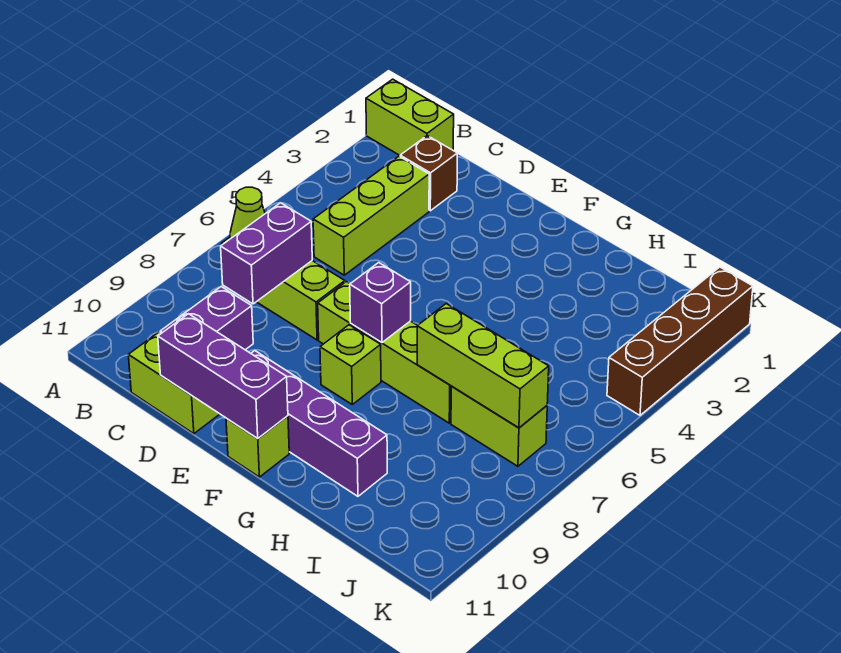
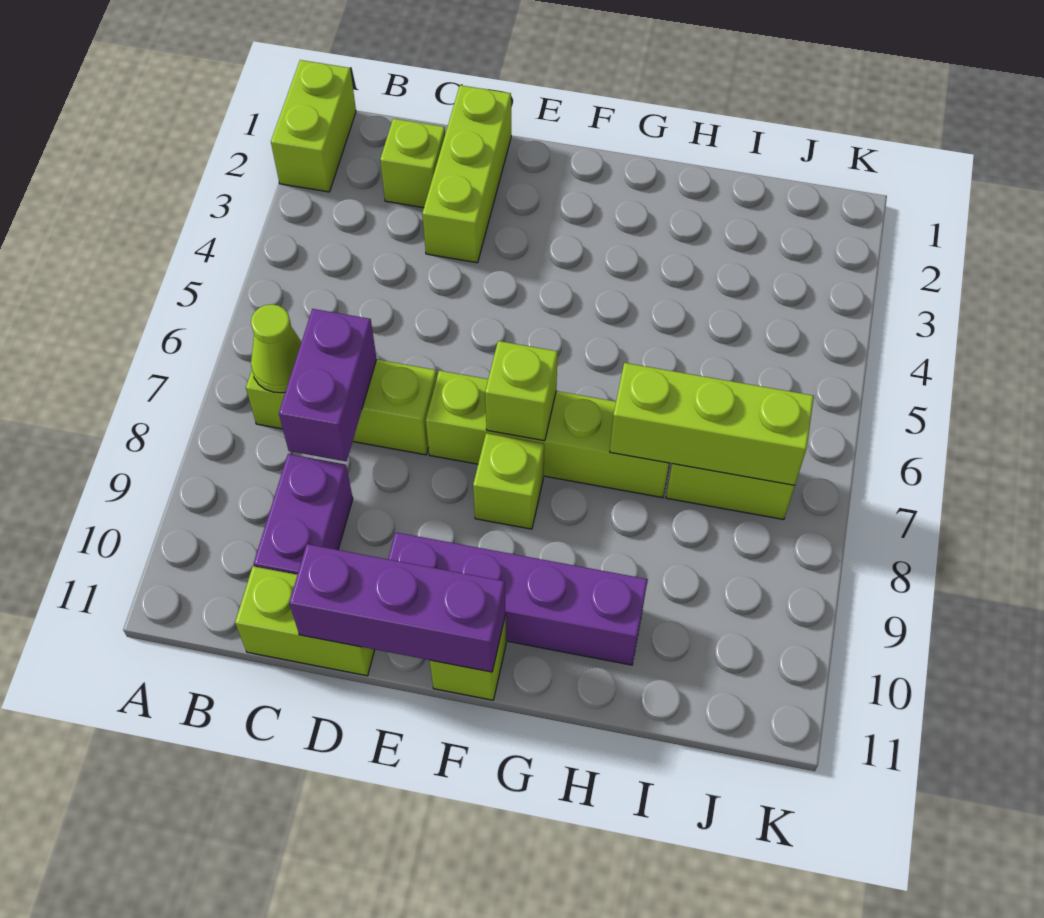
lime 1x2 brick [366,79,454,155] -> lime 1x2 brick turned to [271,60,356,192]
brown 1x1 brick [400,136,457,211] -> lime 1x1 brick [380,119,445,208]
lime 1x3 brick [313,156,429,275] -> lime 1x3 brick moved to [422,85,511,263]
purple 1x1 brick [350,263,411,343] -> lime 1x1 brick [485,341,558,441]
brown 1x4 brick [607,267,753,415] -> none

